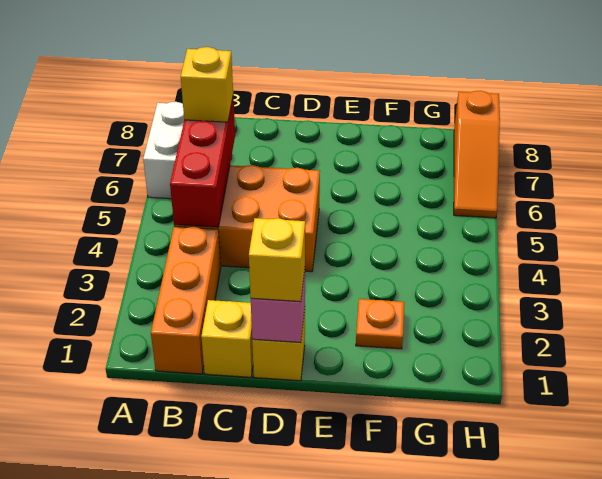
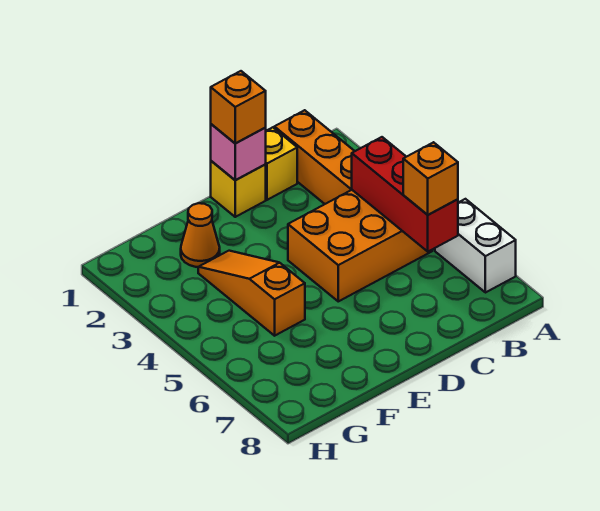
yellow 1x1 brick [181,47,233,122] -> orange 1x1 brick [403,142,458,215]
yellow 1x1 brick [249,218,305,302] -> orange 1x1 brick [211,71,266,143]
orange 1x1 plate [356,299,404,349] -> orange 1x1 cone [181,203,220,267]
orange 1x3 slope [454,91,500,218] -> orange 1x3 slope moved to [198,251,305,336]

